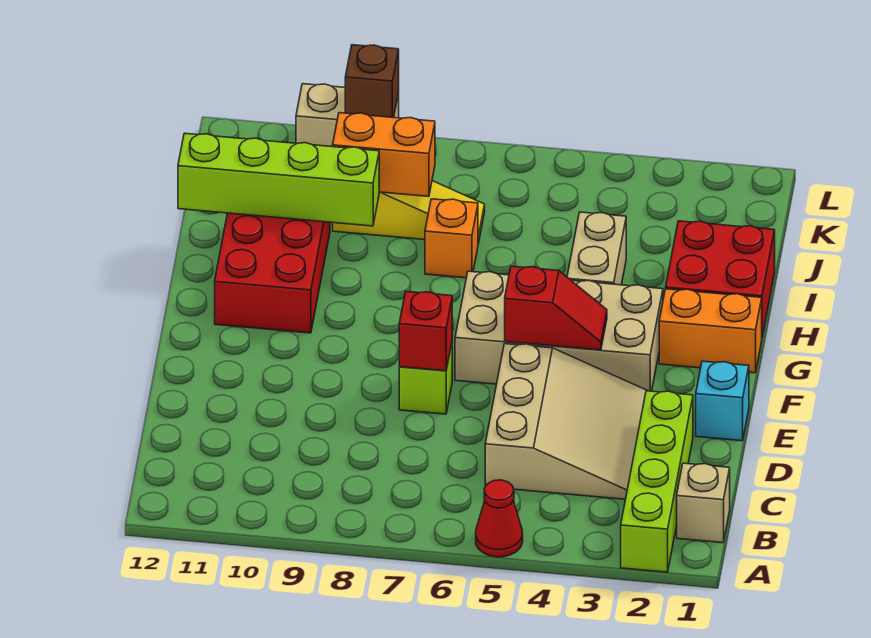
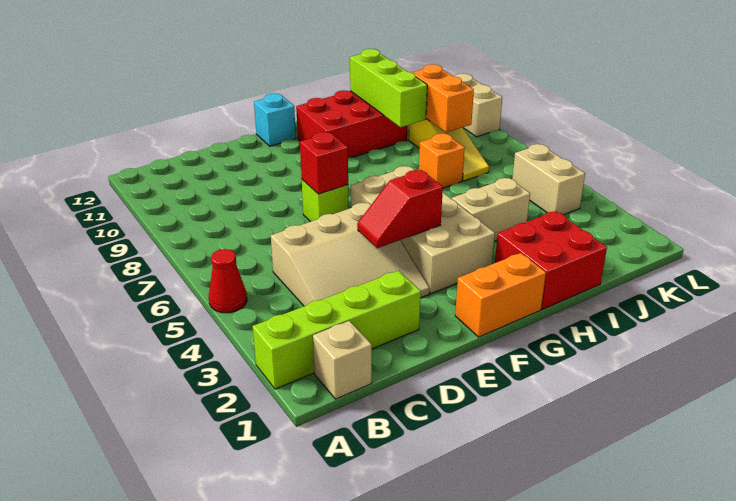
cyan 1x1 brick [696,361,749,441] -> cyan 1x1 brick moved to [254,93,296,146]
red 1x2 slope [505,266,607,350] -> red 1x2 slope turned to [357,170,443,248]
orange 1x2 brick [659,289,762,373] -> orange 1x2 brick turned to [455,253,546,337]
lime 1x4 brick [178,133,379,226] -> lime 1x3 brick [350,49,427,127]
none -> tan 1x2 brick [512,144,585,215]
brown 1x1 brick [345,45,399,118] -> none

